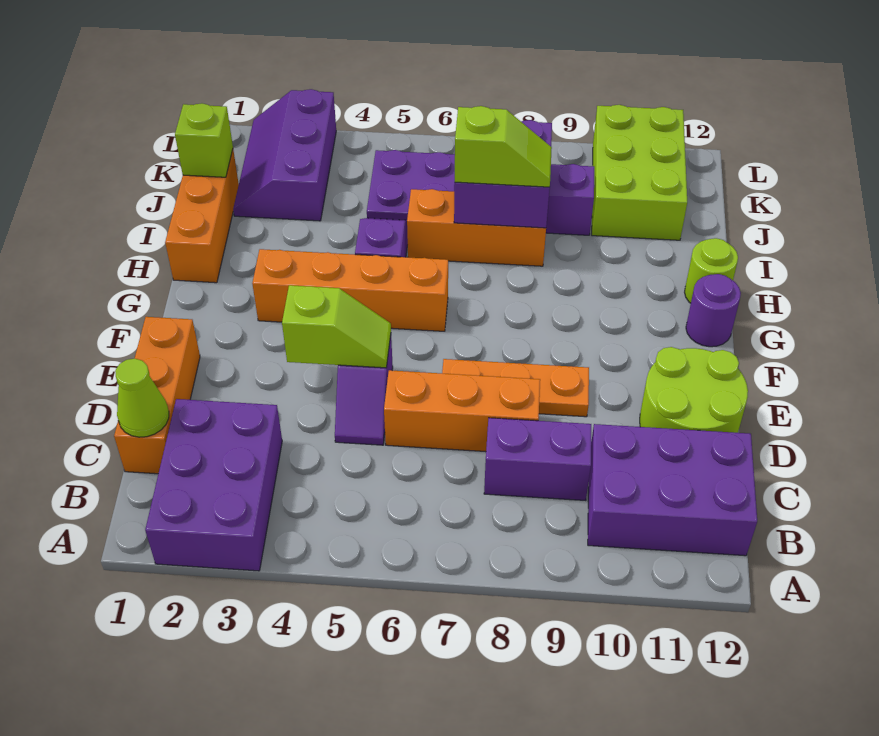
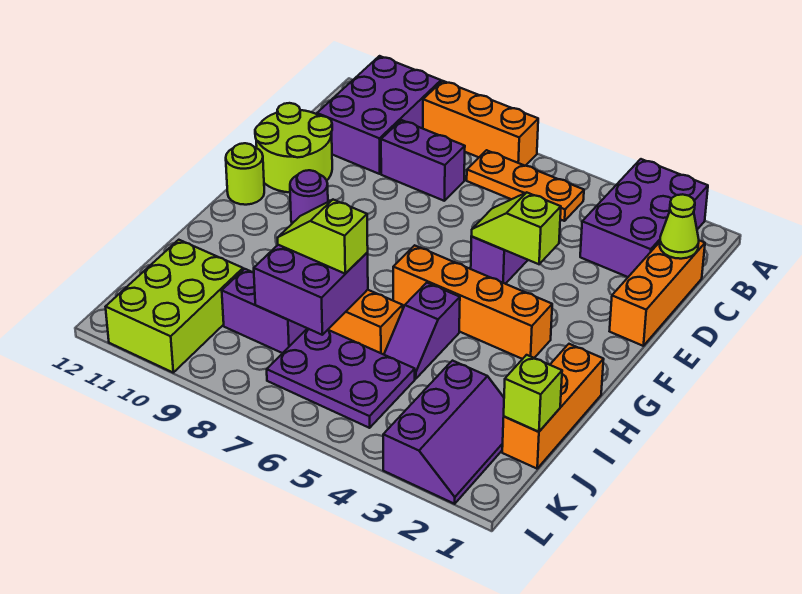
purple 2x3 brick [588,424,757,556] -> purple 2x3 brick turned to [317,56,441,174]
orange 1x3 brick [384,370,540,452] -> orange 1x3 brick moved to [423,81,538,166]
orange 1x3 plate [442,359,589,417] -> orange 1x3 plate moved to [467,150,584,221]
purple 1x1 round brick [686,274,741,347] -> purple 1x1 round brick moved to [290,170,328,223]
lime 1x1 round brick [685,238,738,303] -> lime 1x1 round brick moved to [226,143,264,205]

